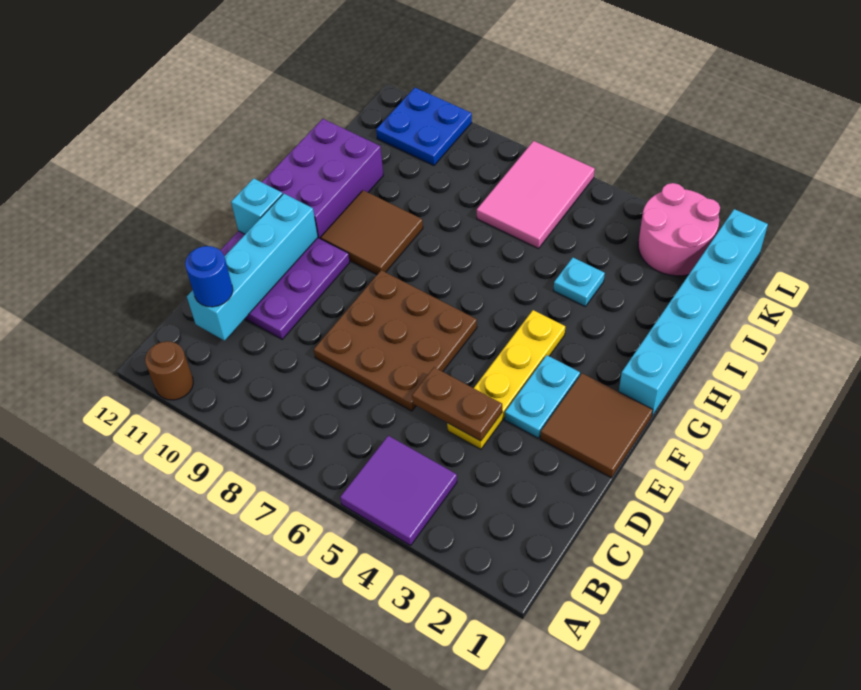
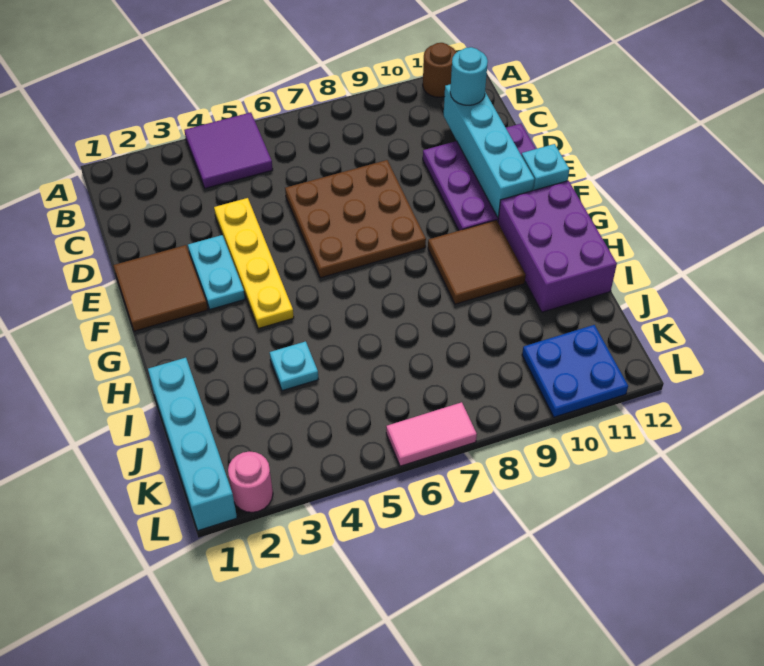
blue 1x1 round brick [185,246,233,307] -> cyan 1x1 round brick [450,47,488,105]
brown 1x2 plate [412,367,502,441] -> none
cyan 1x6 brick [619,209,768,416] -> cyan 1x4 brick [148,358,237,531]
pink 2x3 tile [477,141,595,249] -> pink 1x2 tile [386,402,477,466]
pink 2x2 round brick [638,183,720,276] -> pink 1x1 round brick [228,451,273,512]

